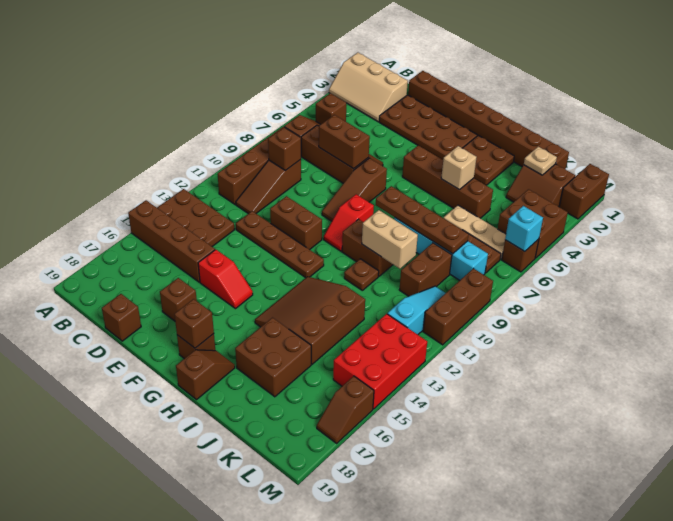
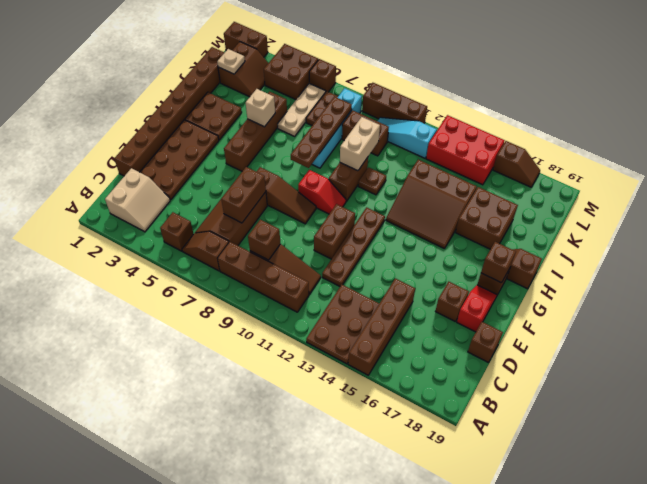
tan 2x3 slope [329,53,408,122] -> tan 2x2 slope [105,168,170,232]
red 1x2 slope [198,250,253,309] -> red 1x2 slope moved to [457,285,497,332]
cyan 1x1 brick [505,206,543,252] -> none

